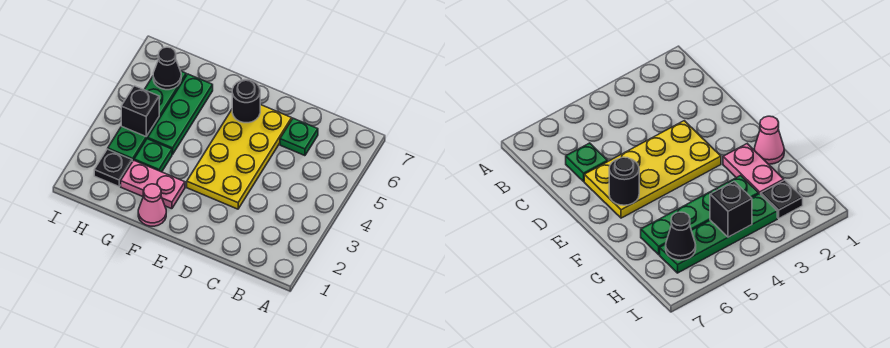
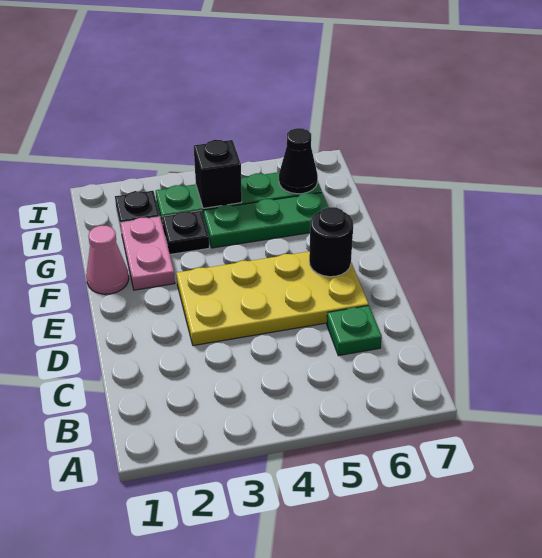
green 1x1 plate [134,139,172,172] -> black 1x1 plate [162,211,209,254]

